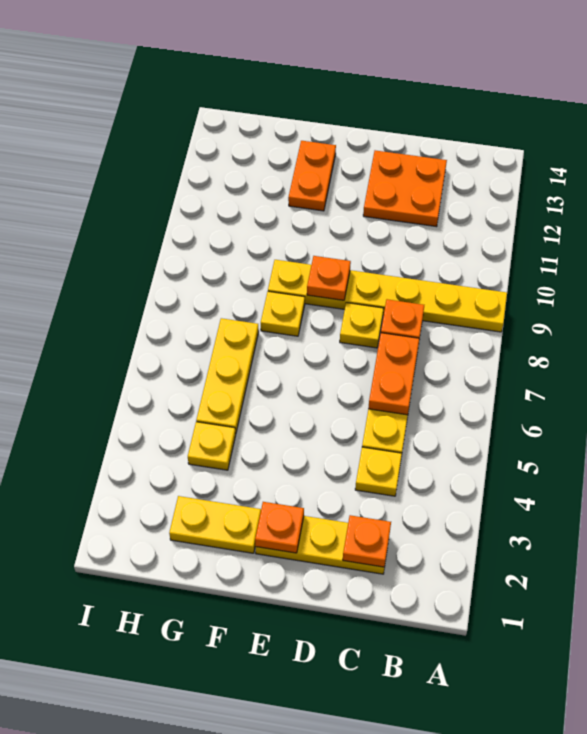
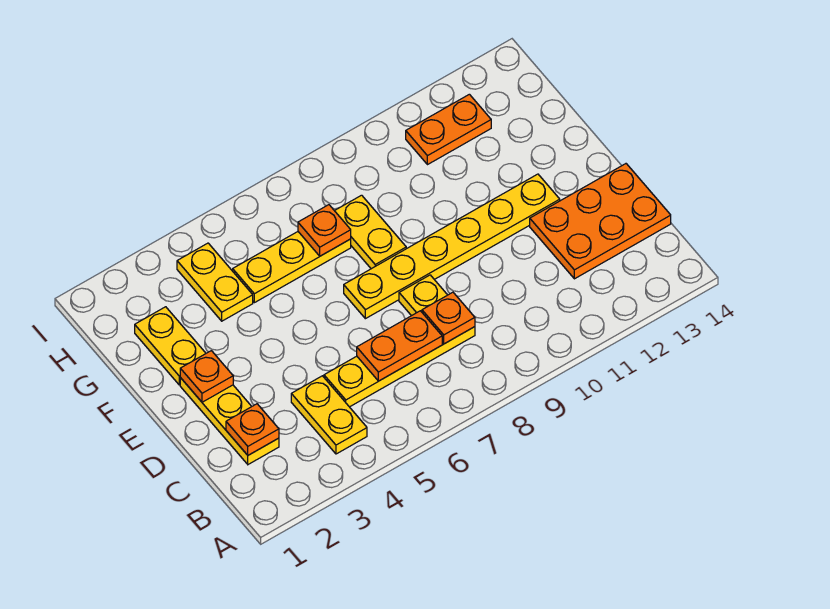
yellow 1x6 plate [268,260,507,332] -> yellow 1x6 plate turned to [344,174,560,319]
yellow 1x1 plate [355,447,402,496] -> yellow 1x2 plate [291,376,367,454]
orange 2x2 plate [363,150,447,227] -> orange 2x3 plate [530,164,671,279]
orange 1x1 plate [307,256,351,300] -> orange 1x1 plate moved to [298,205,351,256]
yellow 1x1 plate [261,291,305,336] -> yellow 1x2 plate [335,195,406,269]
orange 1x2 plate [288,141,336,211] -> orange 1x2 plate moved to [406,94,491,165]
yellow 1x1 plate [188,422,236,470] -> yellow 1x2 plate [177,243,253,321]

